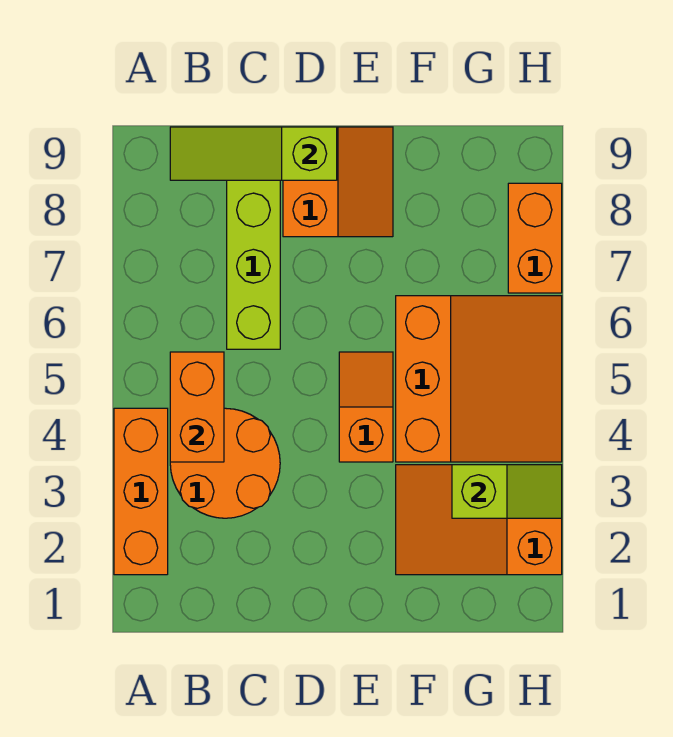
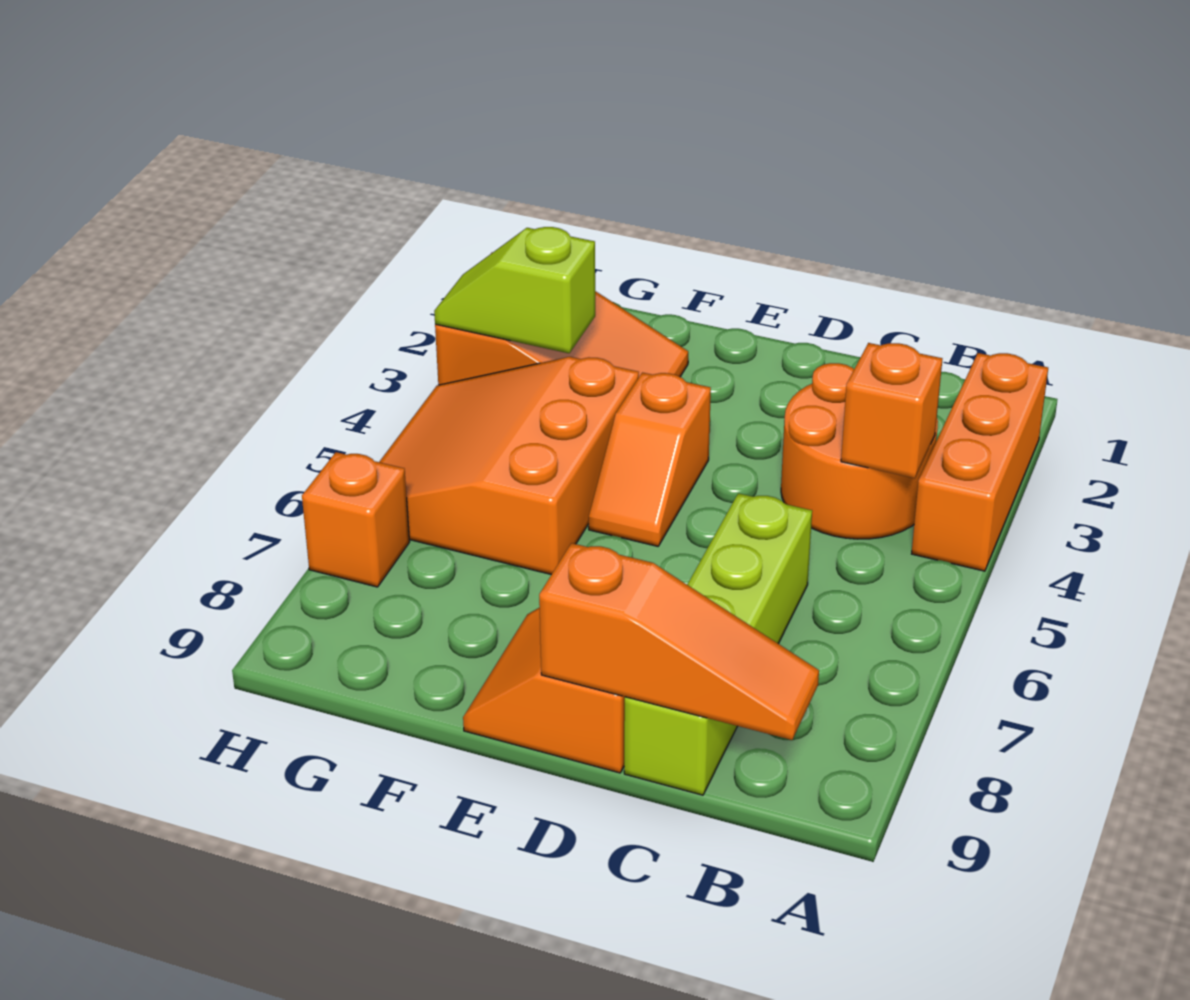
orange 1x2 brick [170,352,224,462] -> orange 1x1 brick [841,343,942,478]
lime 1x3 slope [170,127,337,180] -> orange 1x3 slope [539,543,819,740]
orange 1x2 brick [508,183,562,293] -> orange 1x1 brick [302,452,410,587]

